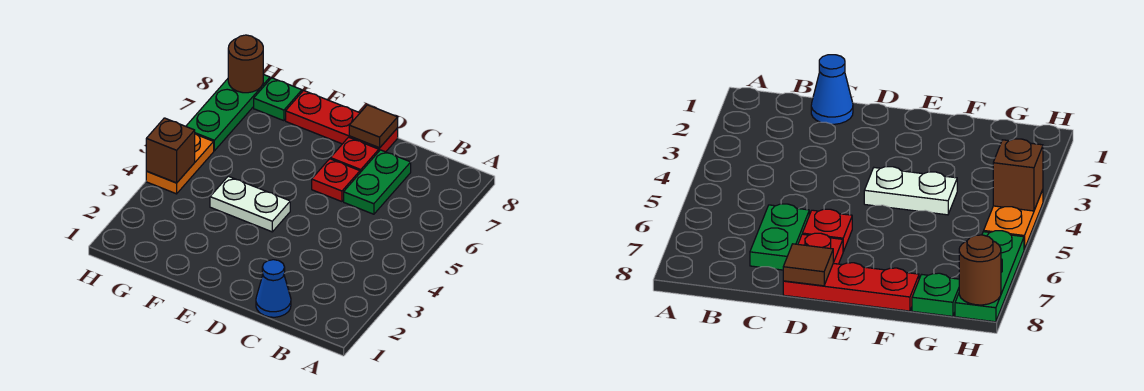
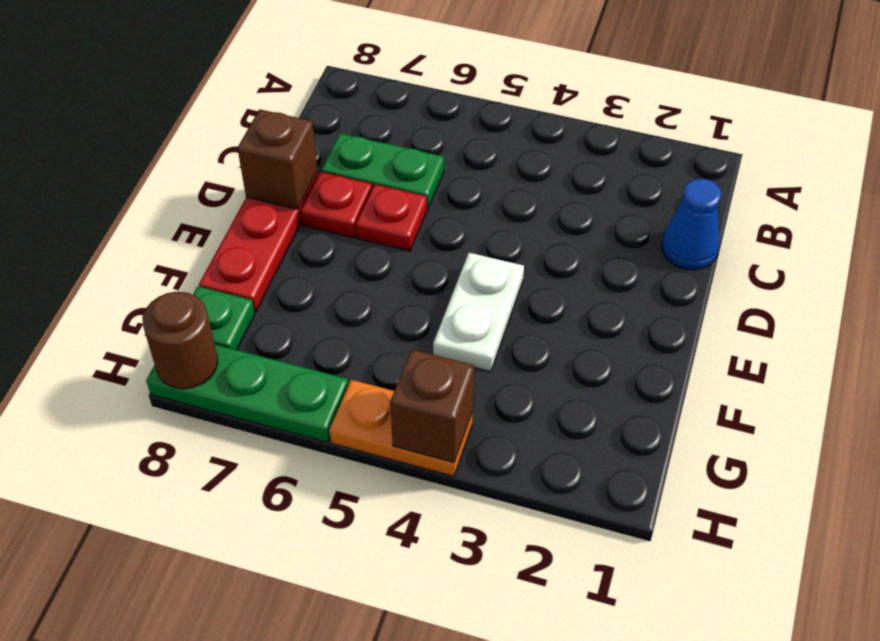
brown 1x1 tile [349,105,398,148] -> brown 1x1 brick [238,109,318,209]

